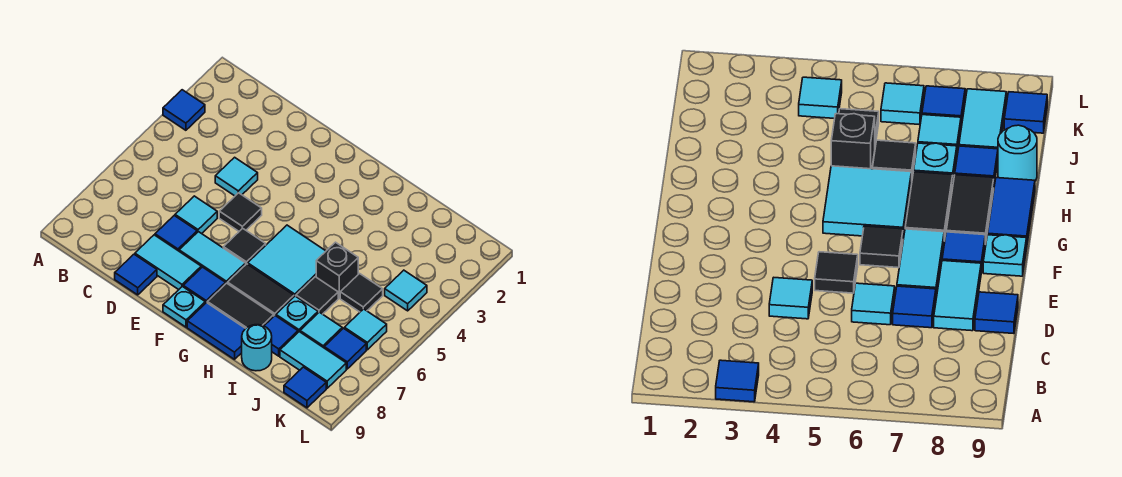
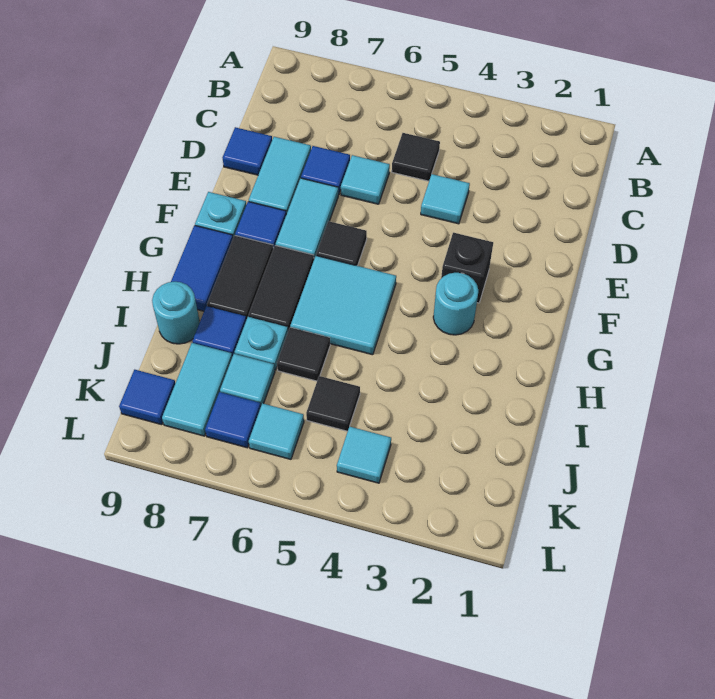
blue 1x1 tile [163,90,205,130] -> none
black 1x1 tile [219,193,262,231] -> black 1x1 tile moved to [392,133,440,181]
none -> cyan 1x1 round brick [433,273,478,335]
black 1x1 brick [316,242,358,298] -> black 1x1 brick moved to [441,233,493,303]

